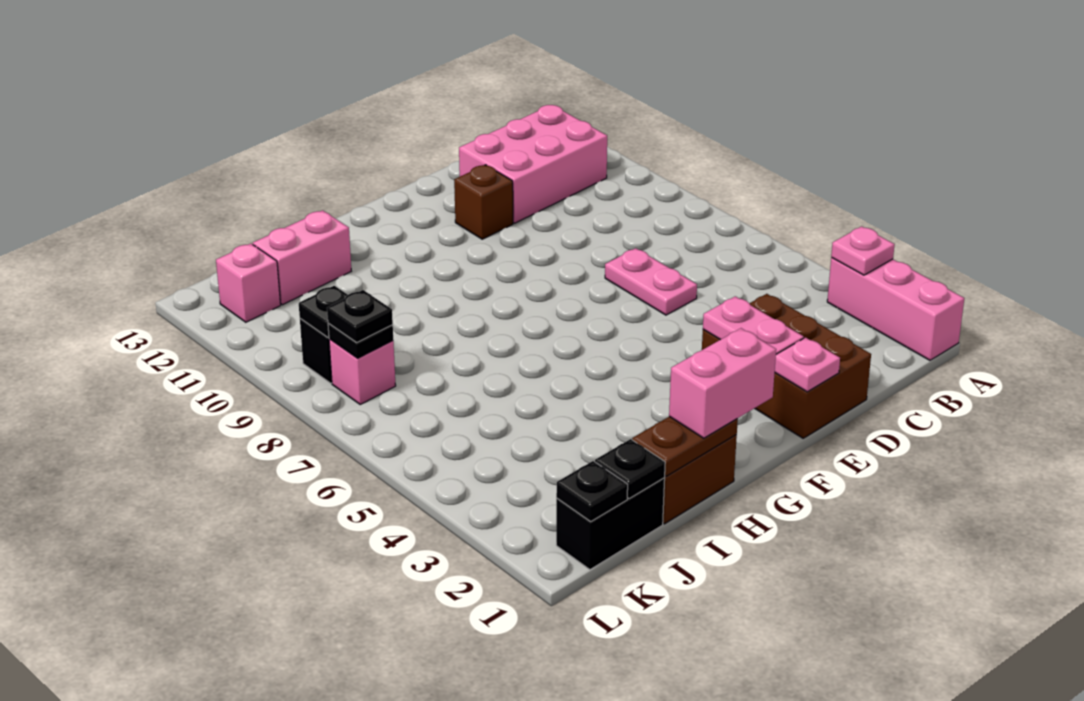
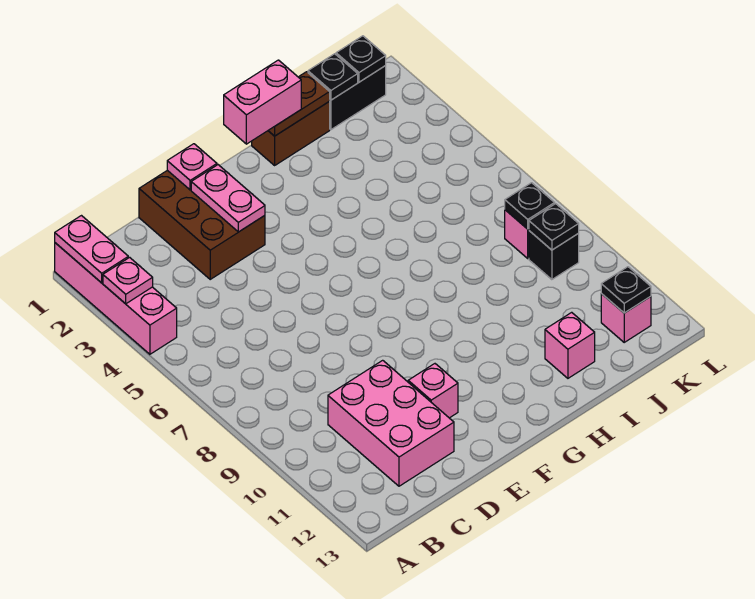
pink 1x3 brick [827,258,964,360] -> pink 1x4 brick [55,243,177,354]
pink 2x3 brick [459,105,607,223] -> pink 2x3 brick turned to [328,360,454,486]
pink 1x2 plate [605,248,697,315] -> pink 1x2 plate moved to [55,216,128,283]
brown 1x1 brick [454,165,513,239] -> pink 1x1 brick [408,364,458,418]
pink 1x2 brick [253,210,351,305] -> pink 1x1 brick [545,312,595,378]
black 1x1 plate [327,290,393,342] -> black 1x1 plate moved to [601,267,651,313]

